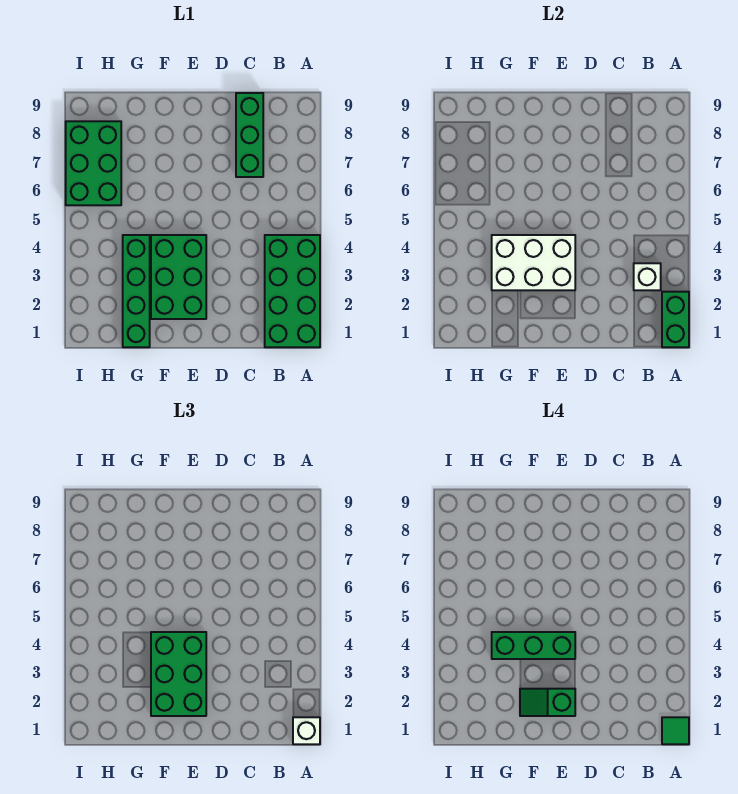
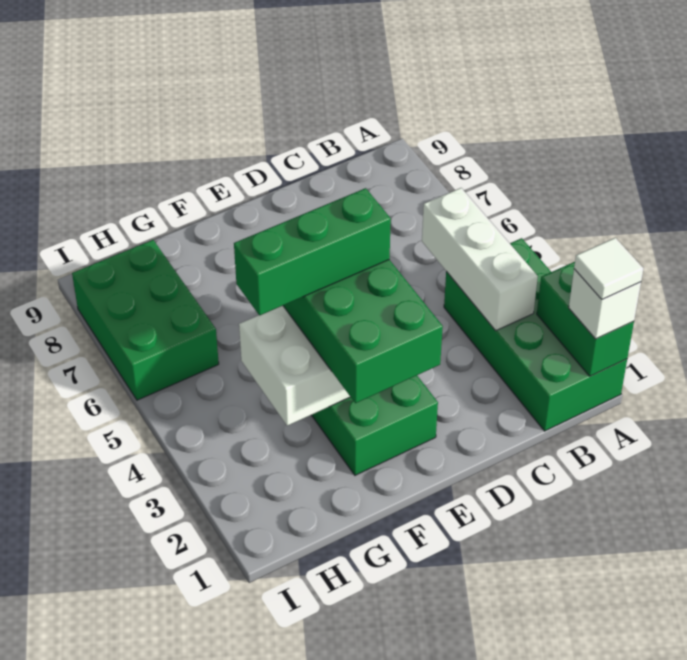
green 1x1 tile [662,717,689,744] -> white 1x1 tile [574,238,643,299]
white 1x1 brick [634,263,661,290] -> white 1x3 brick [422,188,538,331]
green 1x3 brick [236,93,263,177] -> none
green 1x2 slope [520,689,575,716] -> none
green 1x4 brick [123,235,150,347] -> none

